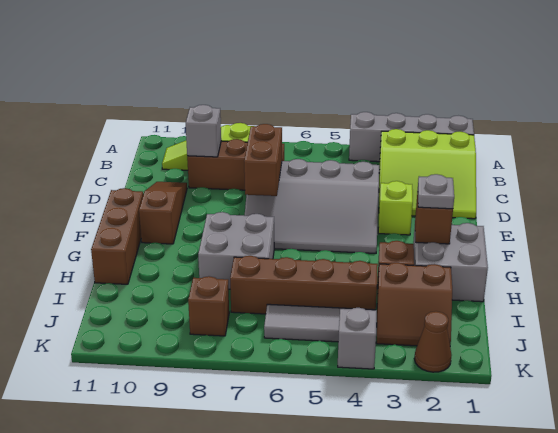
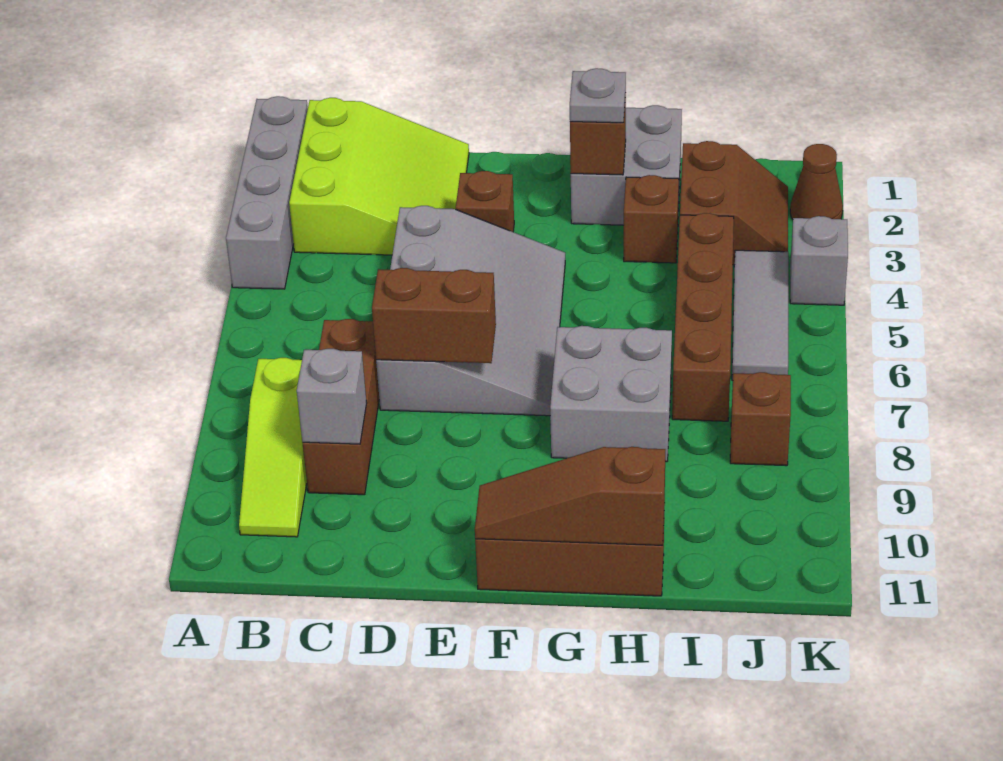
brown 1x3 slope [139,182,187,244] -> brown 1x3 slope moved to [475,447,665,545]
lime 1x1 brick [378,181,413,235] -> brown 1x1 brick [456,171,514,232]

